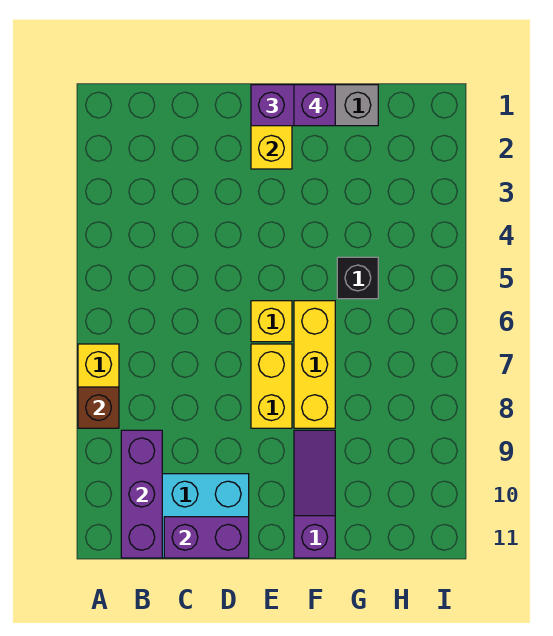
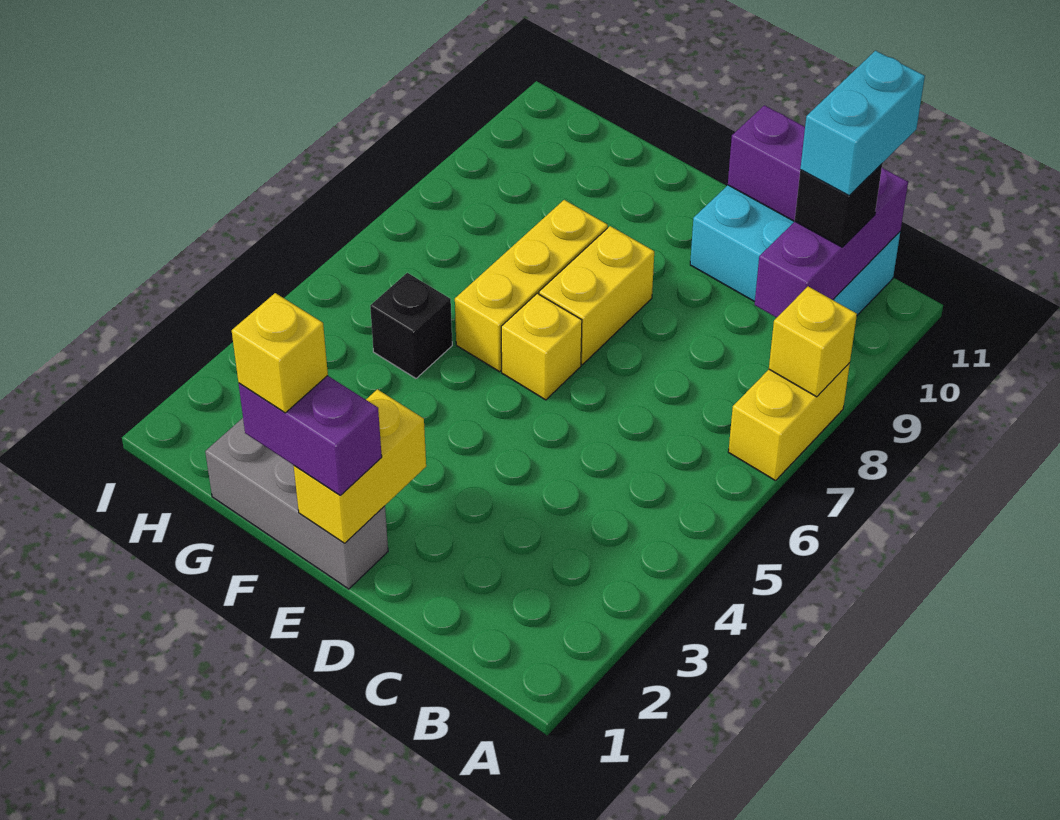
brown 1x1 brick [78,387,119,428] -> yellow 1x1 brick [769,286,857,397]
none -> black 1x1 brick [795,164,882,247]
none -> cyan 1x2 brick [800,51,925,196]
purple 1x1 brick [294,85,335,126] -> yellow 1x1 brick [232,293,328,413]
purple 1x3 slope [294,430,335,558] -> none

